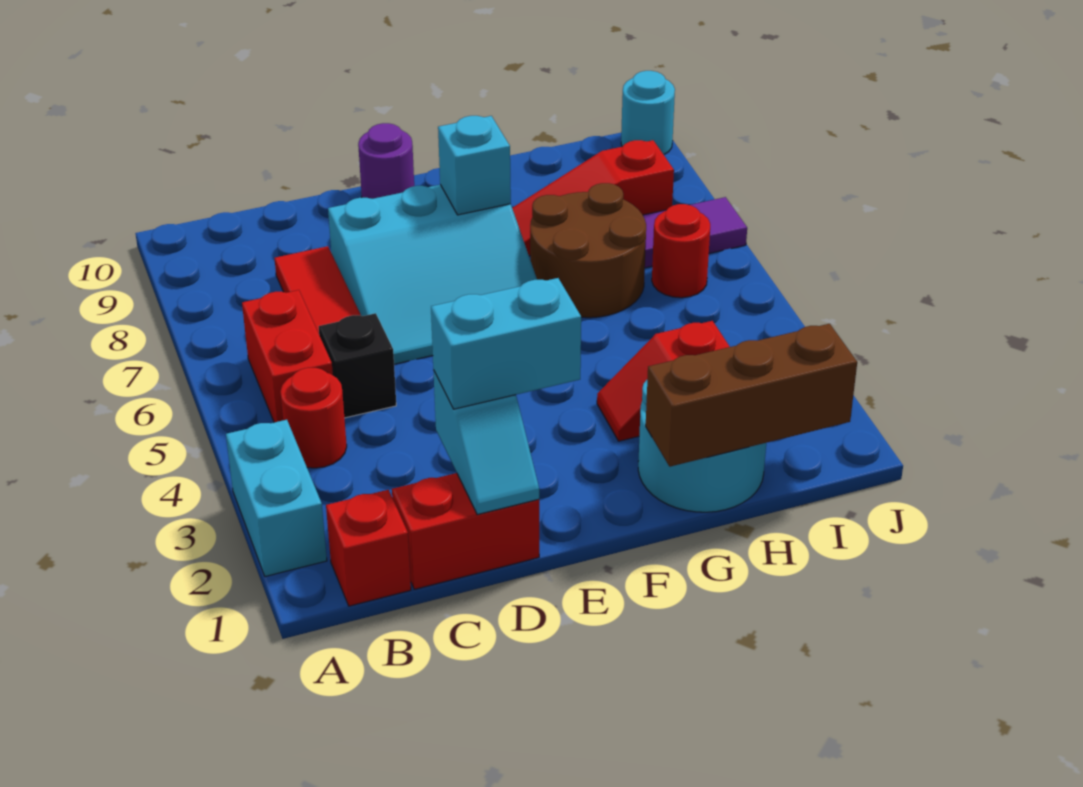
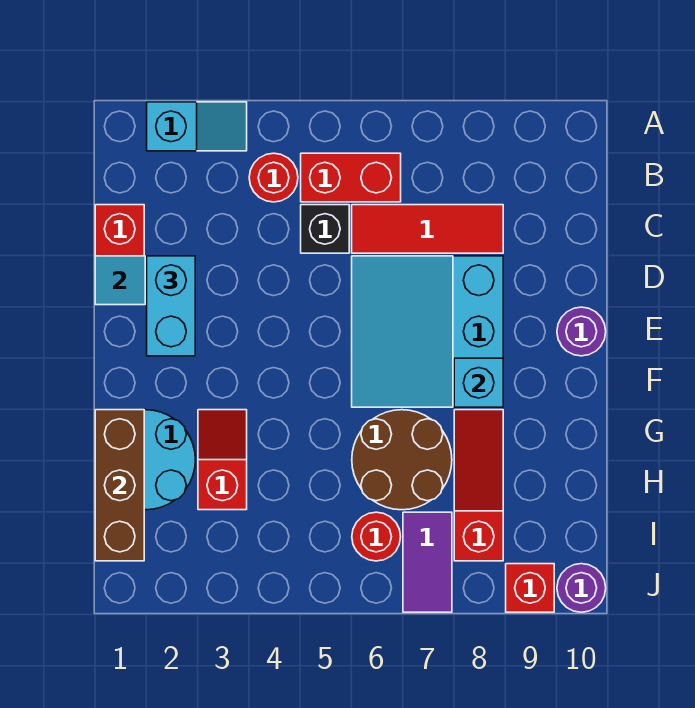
cyan 1x2 brick [226,420,327,577] -> cyan 1x2 slope [147,102,247,151]
red 1x1 brick [326,490,411,606] -> red 1x1 brick moved to [506,564,554,612]
cyan 1x1 round brick [621,71,675,155] -> purple 1x1 round brick [557,564,606,612]

